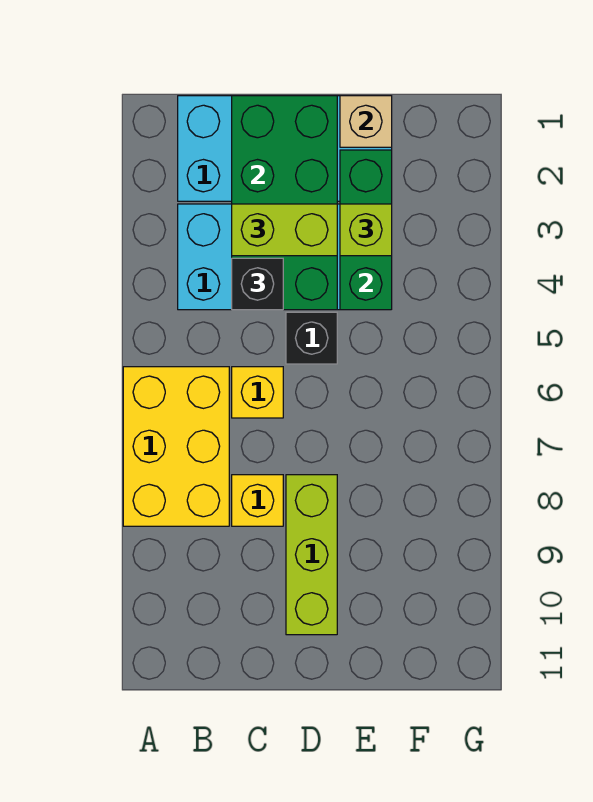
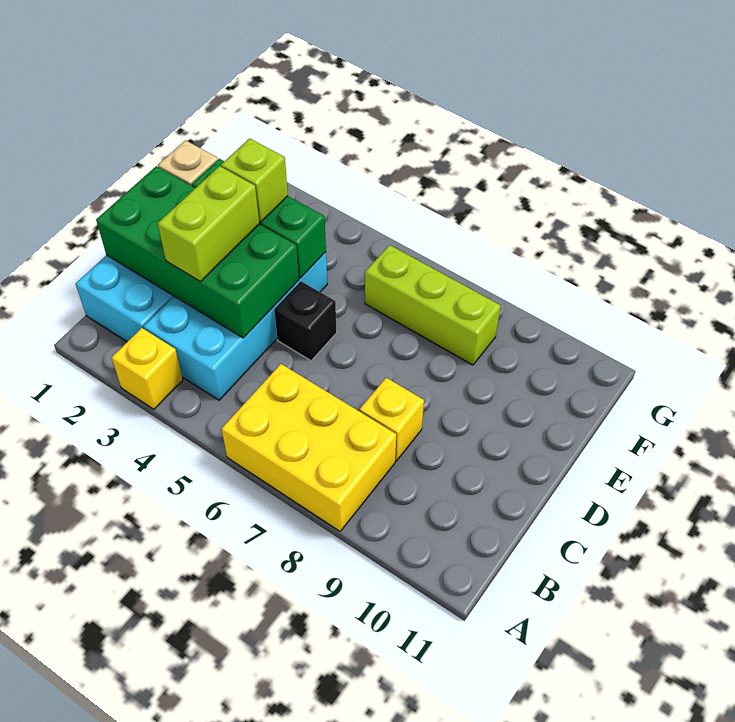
black 1x1 brick [232,258,283,310] -> none
yellow 1x1 brick [232,367,283,418] -> yellow 1x1 brick moved to [112,328,183,409]
lime 1x3 brick [286,475,337,635] -> lime 1x3 brick moved to [365,245,501,365]

